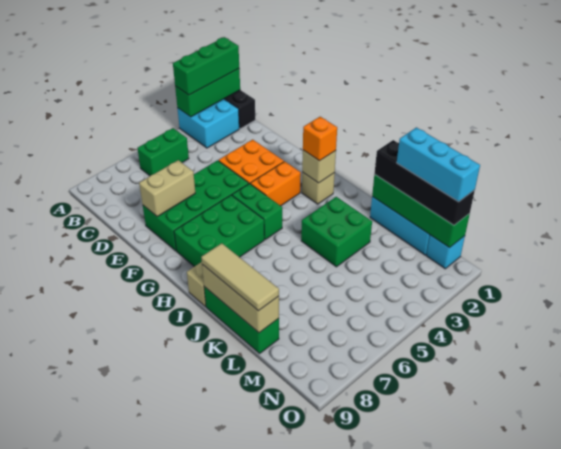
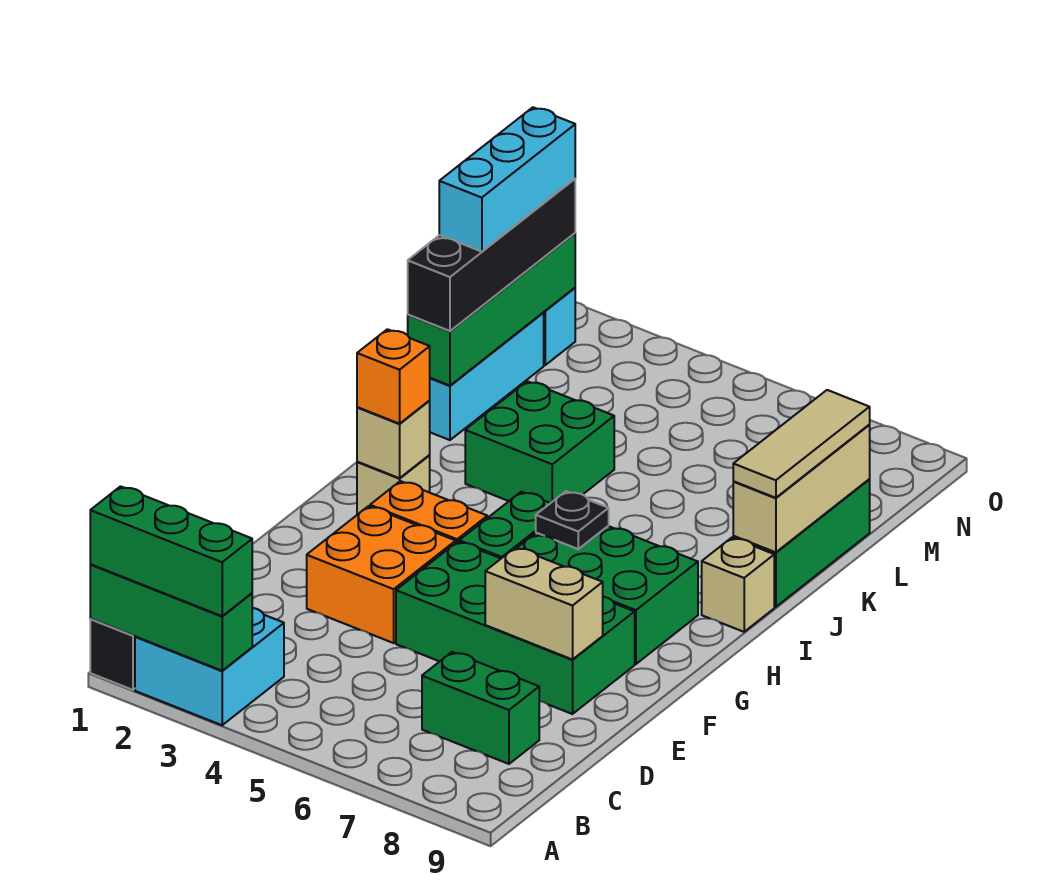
green 1x2 brick [137,128,189,176] -> green 1x2 brick moved to [422,652,539,764]
none -> black 1x1 plate [536,491,609,549]

